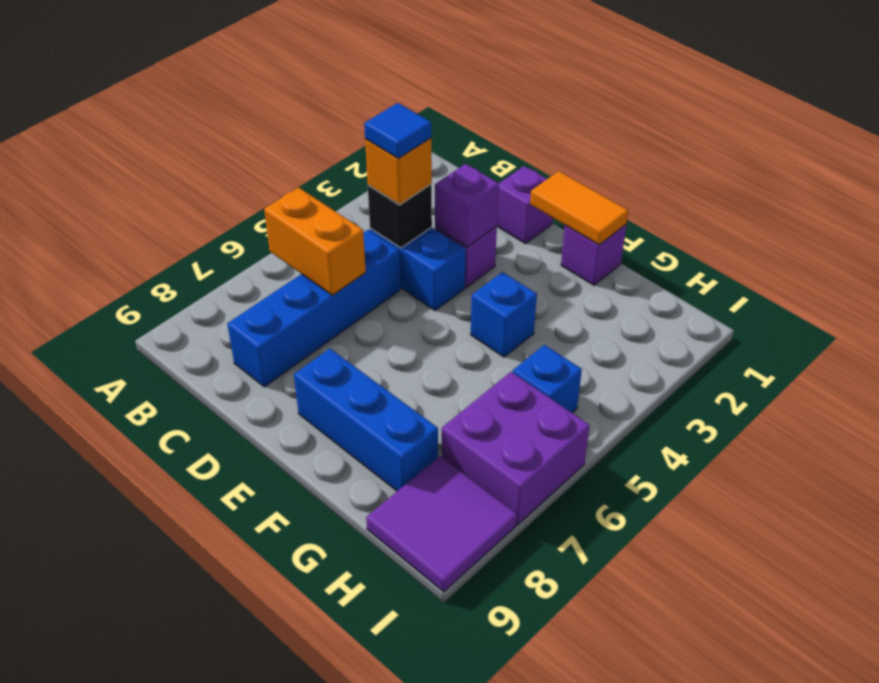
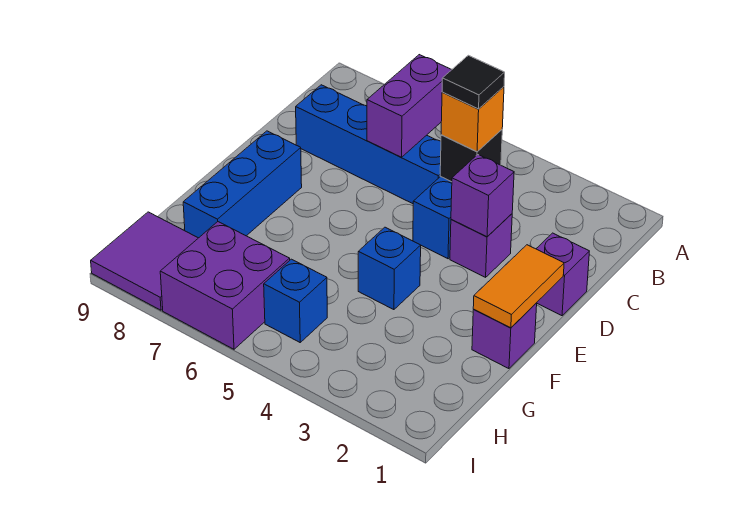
orange 1x2 brick [264,187,366,295] -> purple 1x2 brick [367,55,452,157]
blue 1x1 tile [364,103,431,158] -> black 1x1 tile [442,55,505,109]

